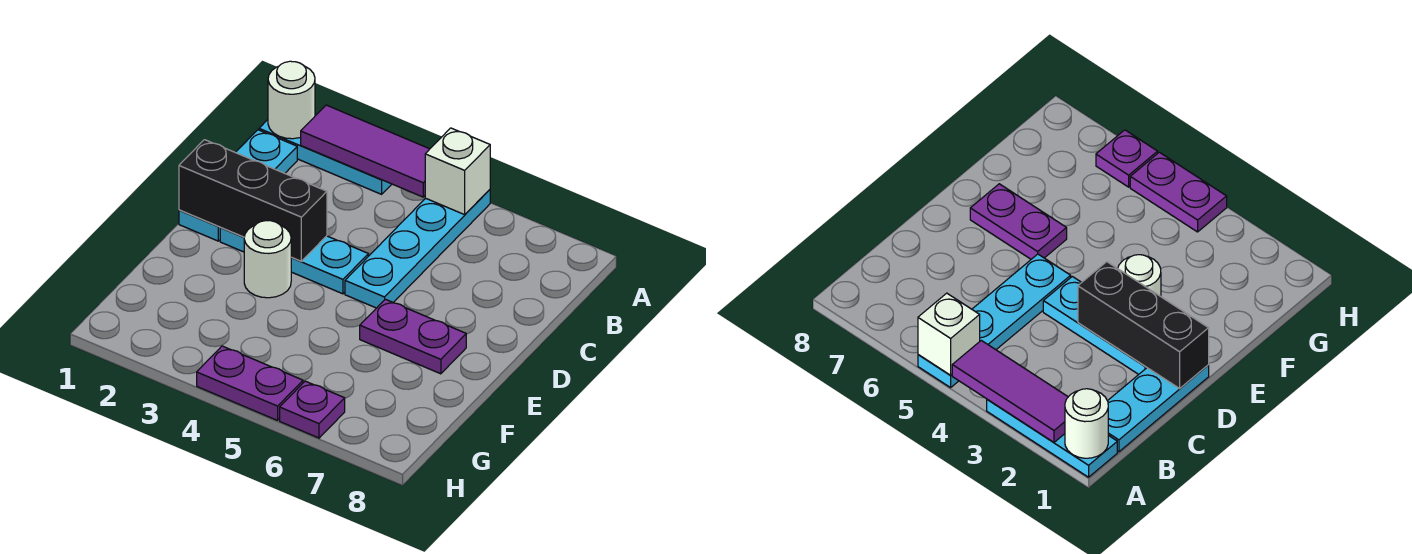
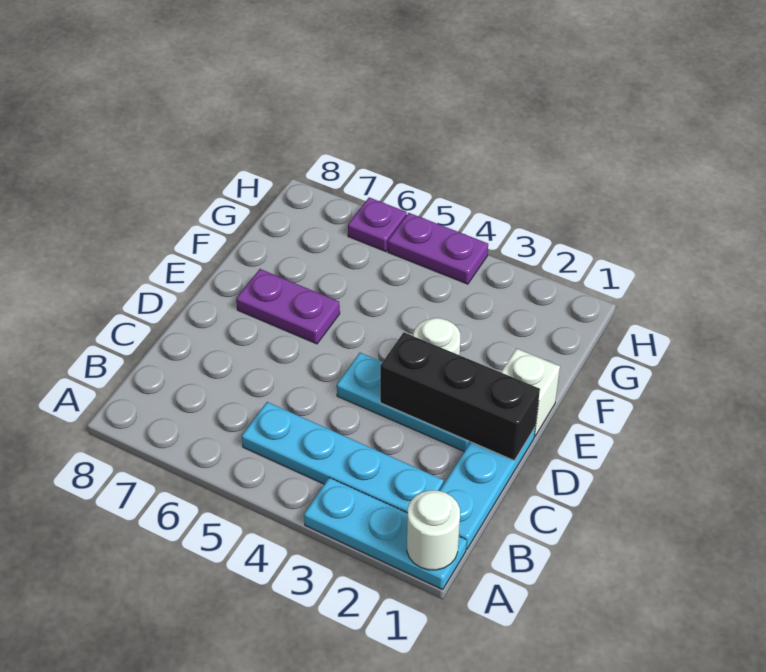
purple 1x3 tile [301,105,429,197] -> none
cyan 1x4 plate [345,190,490,308] -> cyan 1x4 plate turned to [242,402,444,513]
white 1x1 brick [425,128,490,215] -> white 1x1 brick moved to [501,349,560,436]

